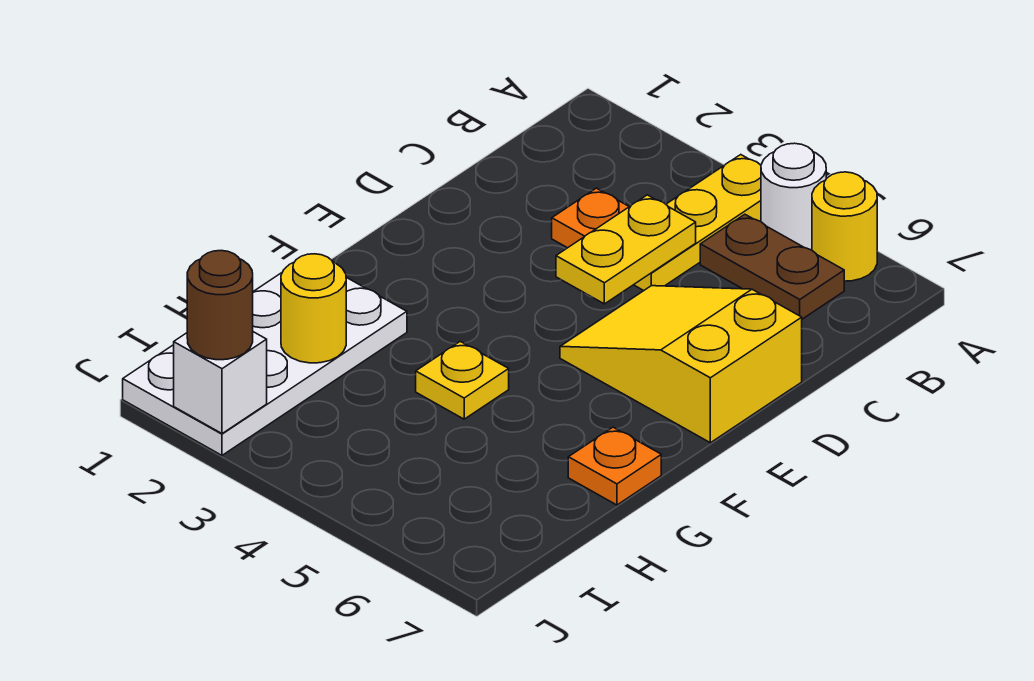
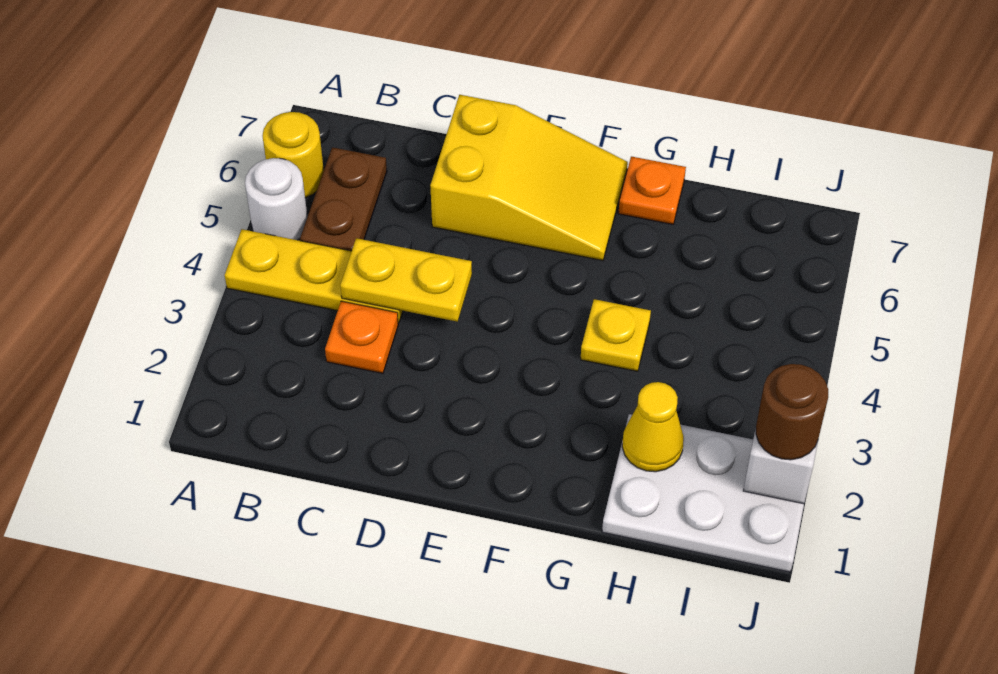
yellow 2x3 slope [560,286,802,443] -> yellow 2x3 slope turned to [430,95,628,260]
white 2x4 plate [123,273,407,455] -> white 2x3 plate [602,414,804,572]
yellow 1x1 round brick [281,254,346,363] -> yellow 1x1 cone [622,382,684,472]

